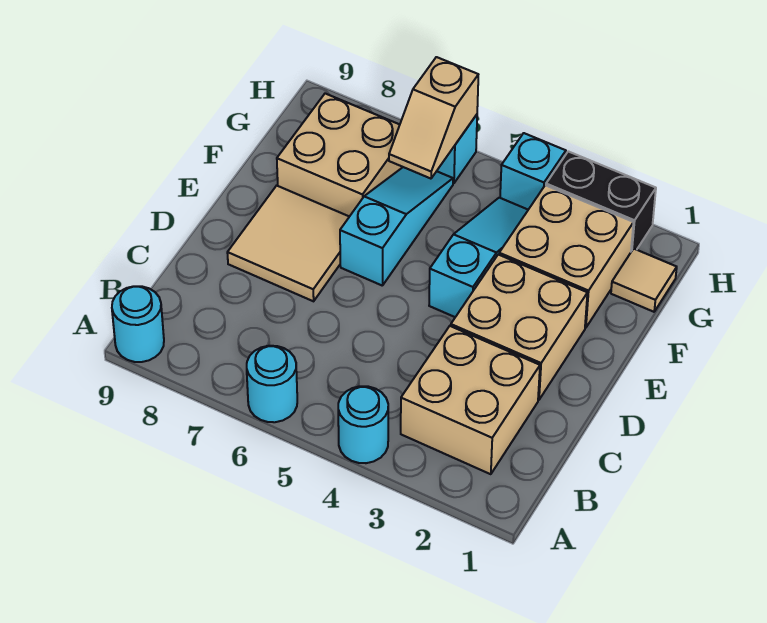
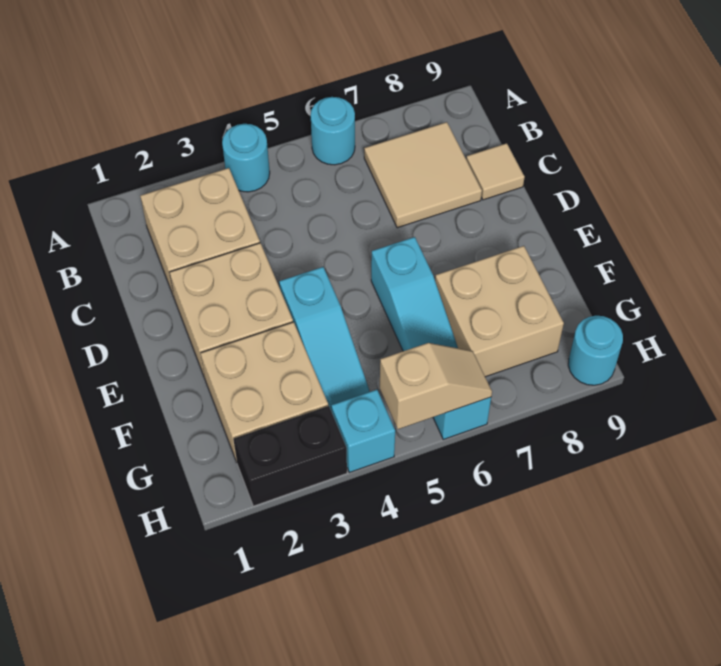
cyan 1x1 round brick [112,286,164,362] -> cyan 1x1 round brick moved to [568,316,623,385]
tan 2x2 tile [227,186,349,301] -> tan 2x2 tile moved to [364,122,482,228]
tan 1x1 tile [611,249,677,312] -> tan 1x1 tile moved to [466,143,525,200]
tan 1x2 slope [389,57,478,179] -> tan 1x2 slope turned to [380,343,492,429]

